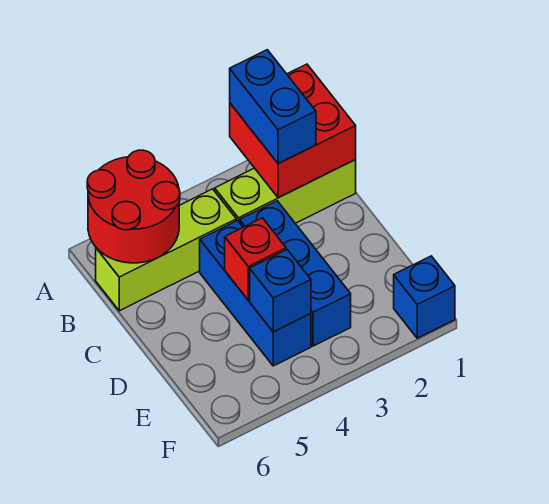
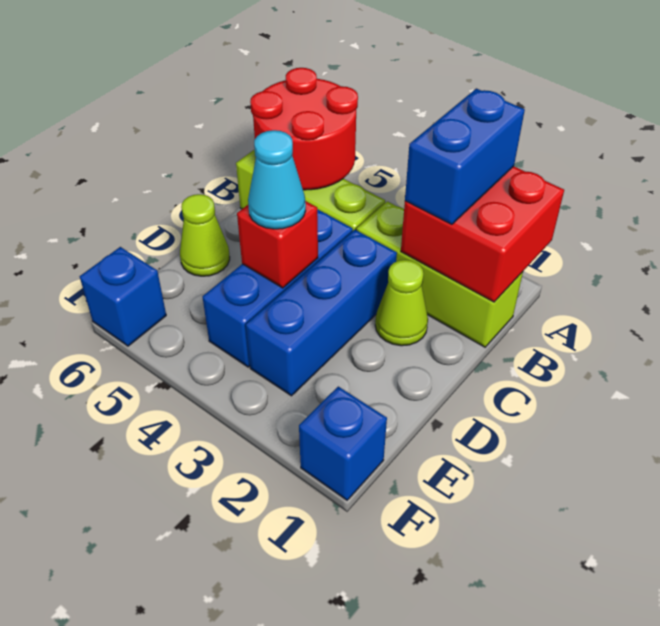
none -> lime 1x1 cone [375,260,428,346]
none -> cyan 1x1 cone [248,130,306,229]
none -> lime 1x1 cone [180,194,230,276]
blue 1x1 brick [250,250,311,332] -> blue 1x1 brick moved to [80,247,166,346]

